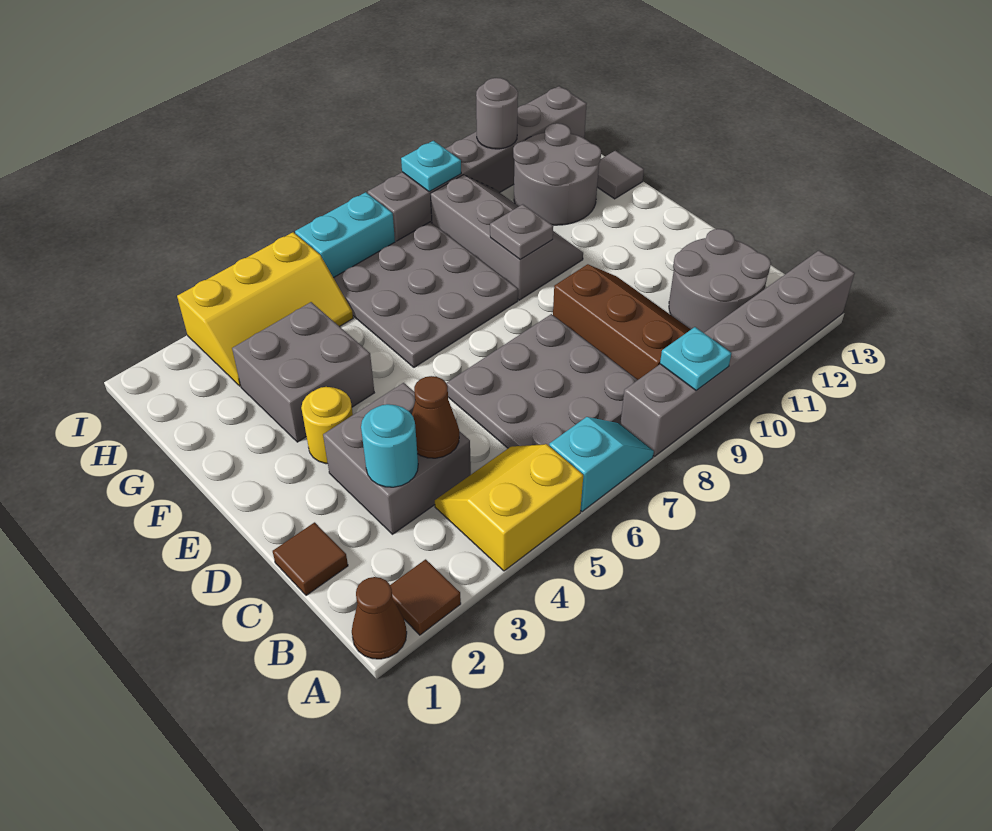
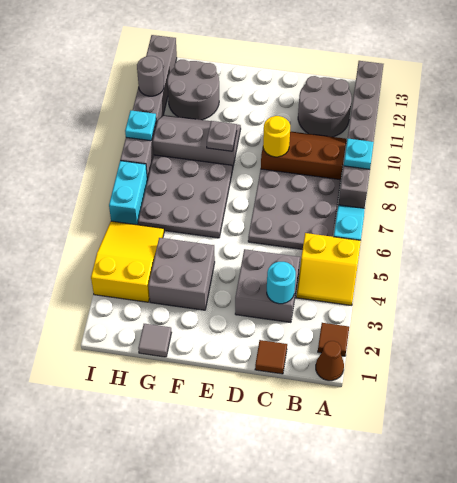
yellow 2x2 slope [435,444,583,571] -> yellow 2x2 slope turned to [296,233,361,306]
brown 1x1 cone [412,376,459,458] -> none
yellow 1x1 round brick [301,387,353,464] -> yellow 1x1 round brick moved to [263,116,290,157]
grey 1x1 tile [597,151,644,199] -> grey 1x1 tile moved to [138,324,172,357]
yellow 2x3 slope [177,232,353,386] -> yellow 2x3 slope turned to [91,221,164,302]

